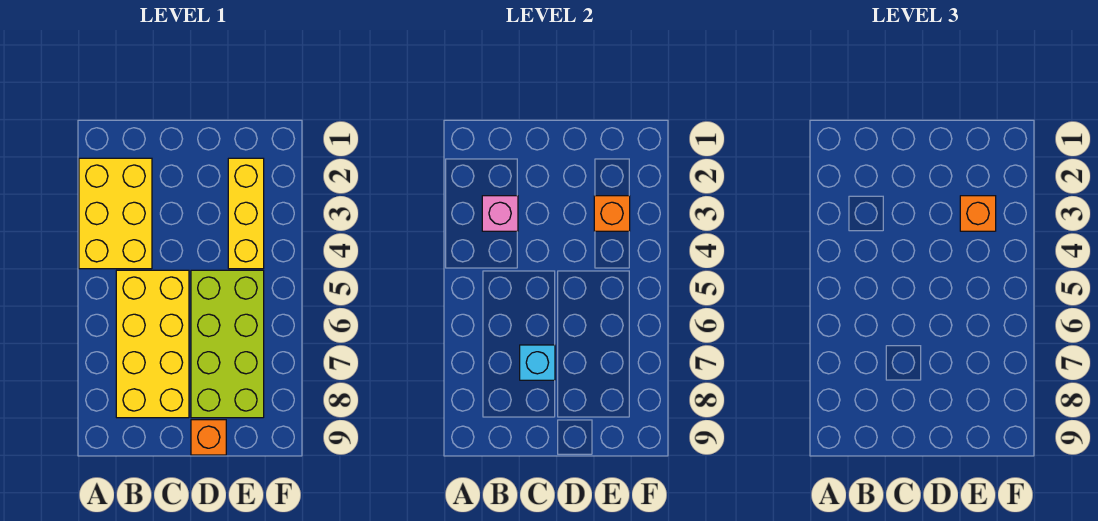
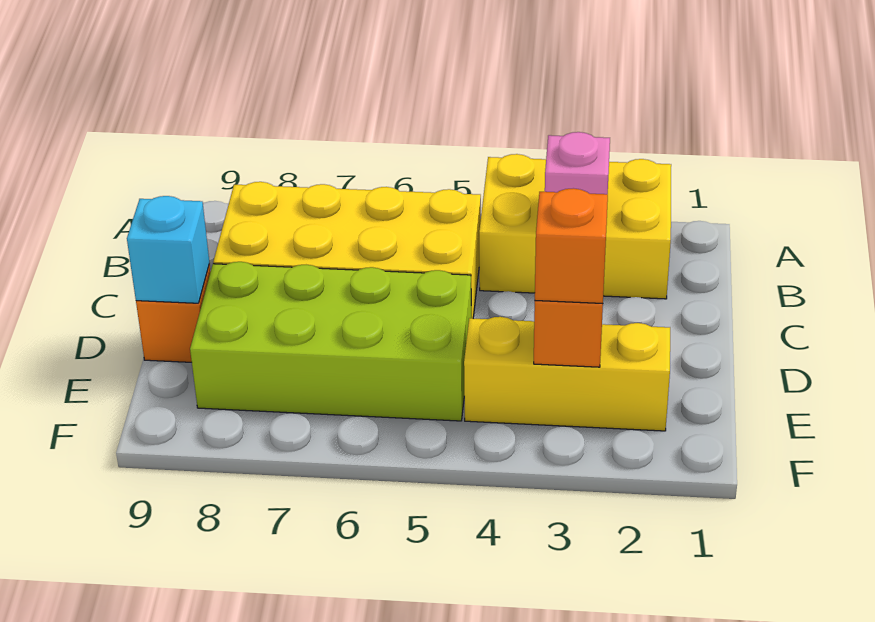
cyan 1x1 brick [520,345,555,380] -> cyan 1x1 brick moved to [127,196,209,303]

